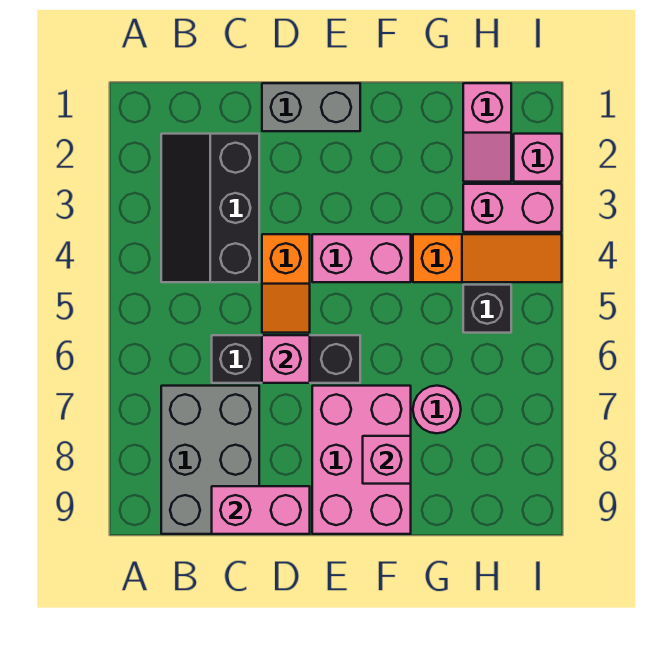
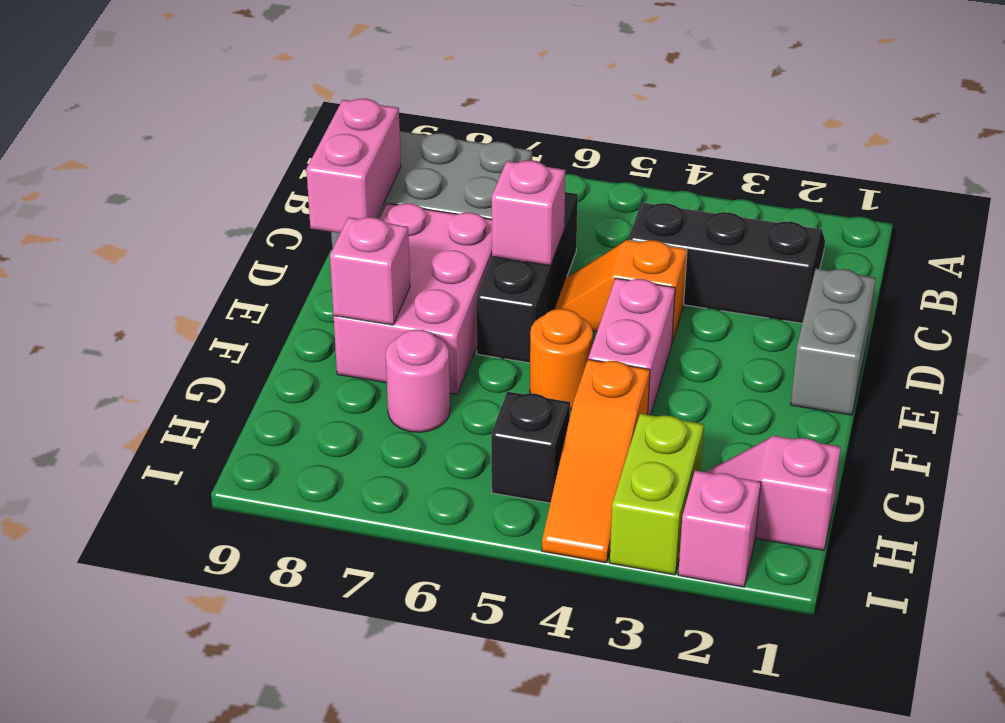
pink 2x3 brick [312,386,411,534] -> pink 2x3 brick turned to [334,203,492,394]
none -> orange 1x1 round brick [530,309,593,410]
pink 1x2 brick [463,184,562,232] -> lime 1x2 brick [610,414,704,575]

